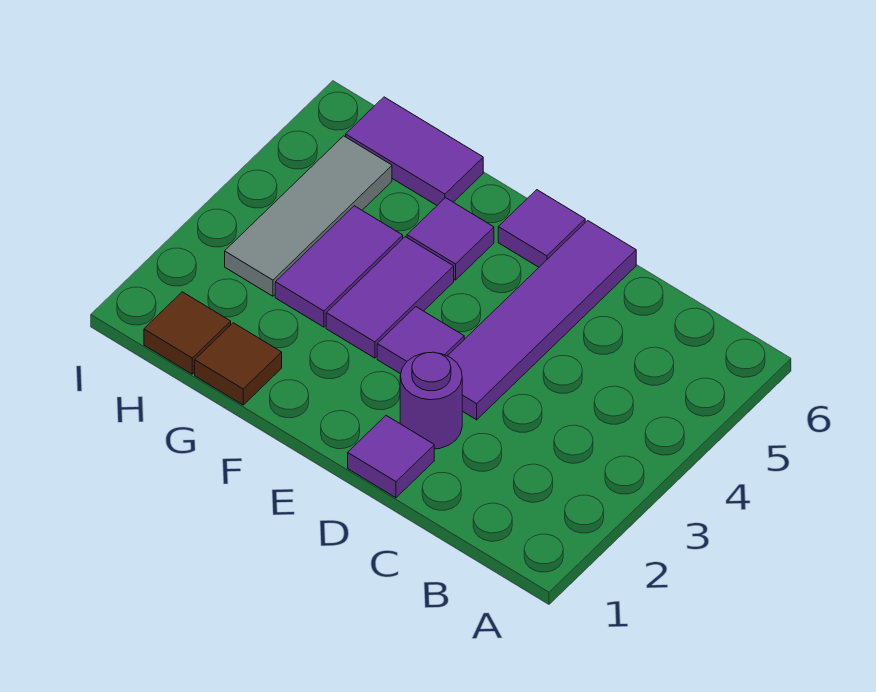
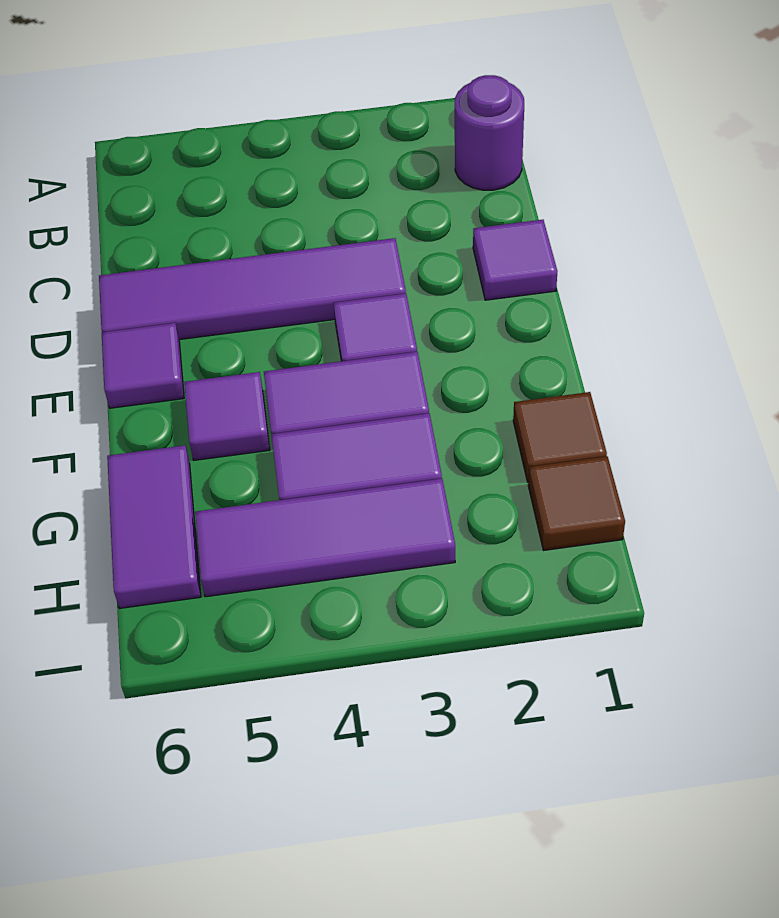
purple 1x1 round brick [400,352,462,449] -> purple 1x1 round brick moved to [455,75,524,190]
grey 1x3 tile [225,136,392,296] -> purple 1x3 tile [195,479,455,597]

